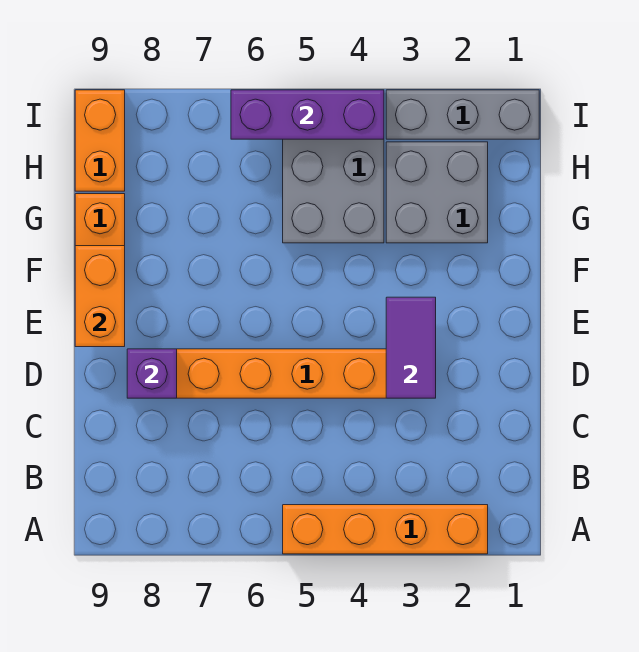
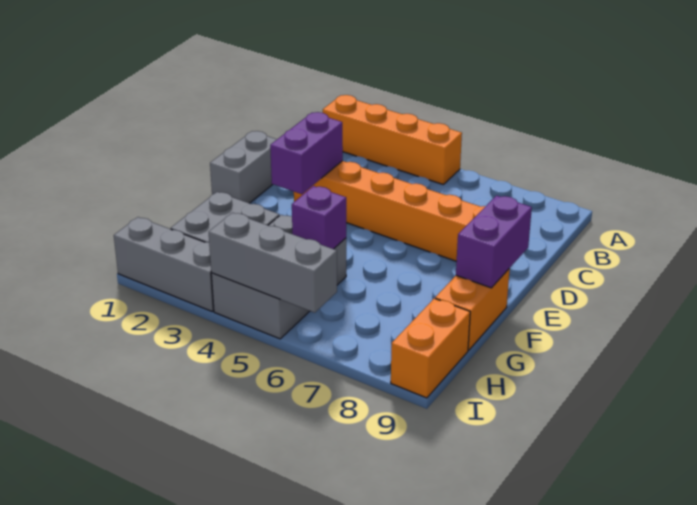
none -> grey 1x2 brick [210,131,277,203]
purple 1x2 tile [386,297,436,398] -> purple 1x2 brick [270,112,343,194]
purple 1x1 brick [127,349,177,398] -> purple 1x1 brick moved to [292,186,346,249]
orange 1x2 brick [75,246,125,347] -> purple 1x2 brick [456,196,532,288]
purple 1x3 brick [231,90,384,139] -> grey 1x3 brick [209,213,337,313]

